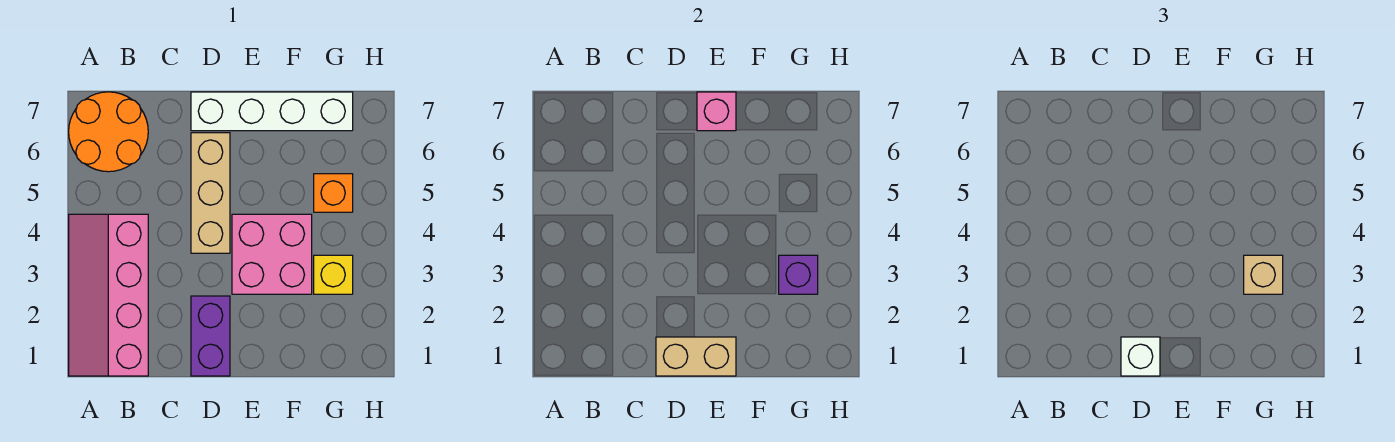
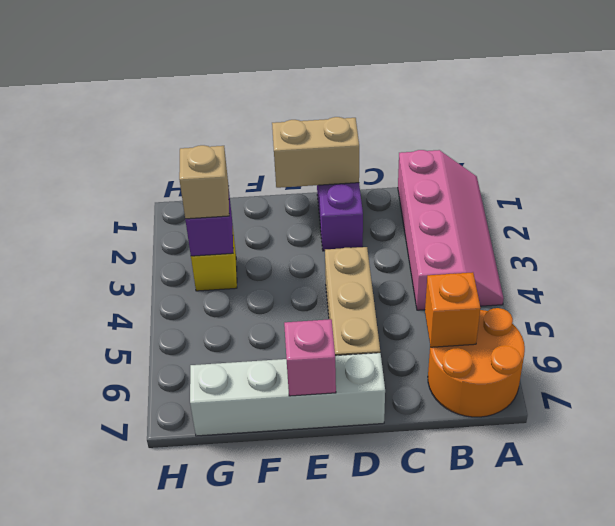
white 1x1 brick [1121,337,1160,376] -> none
pink 2x2 brick [232,214,312,294] -> none
orange 1x1 brick [314,174,353,212] -> orange 1x1 brick moved to [425,272,480,347]

